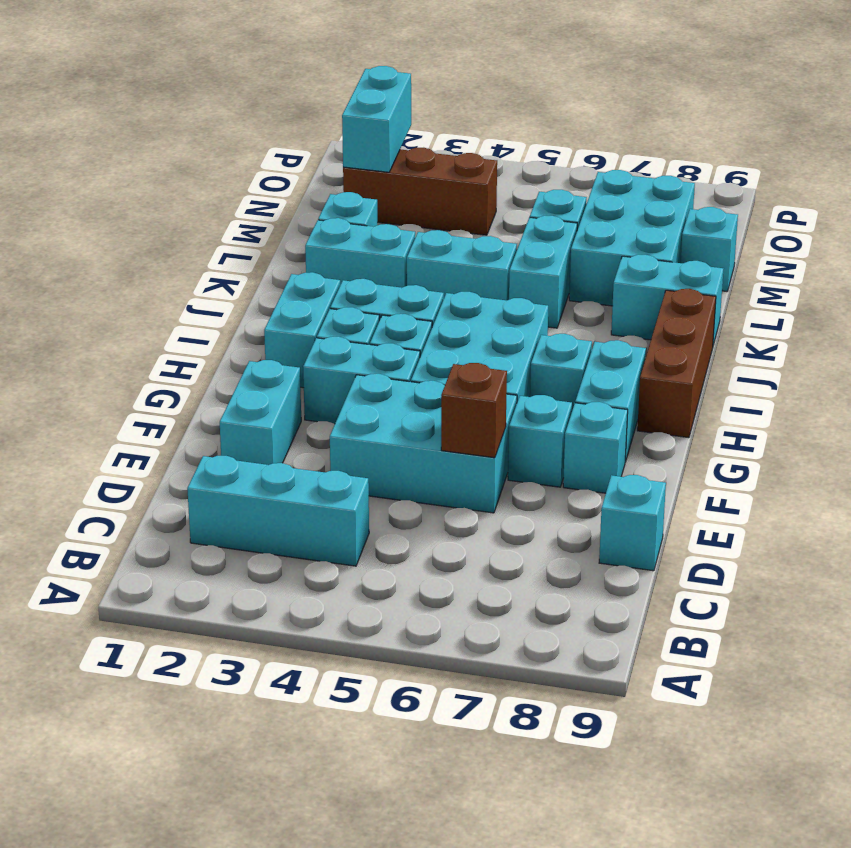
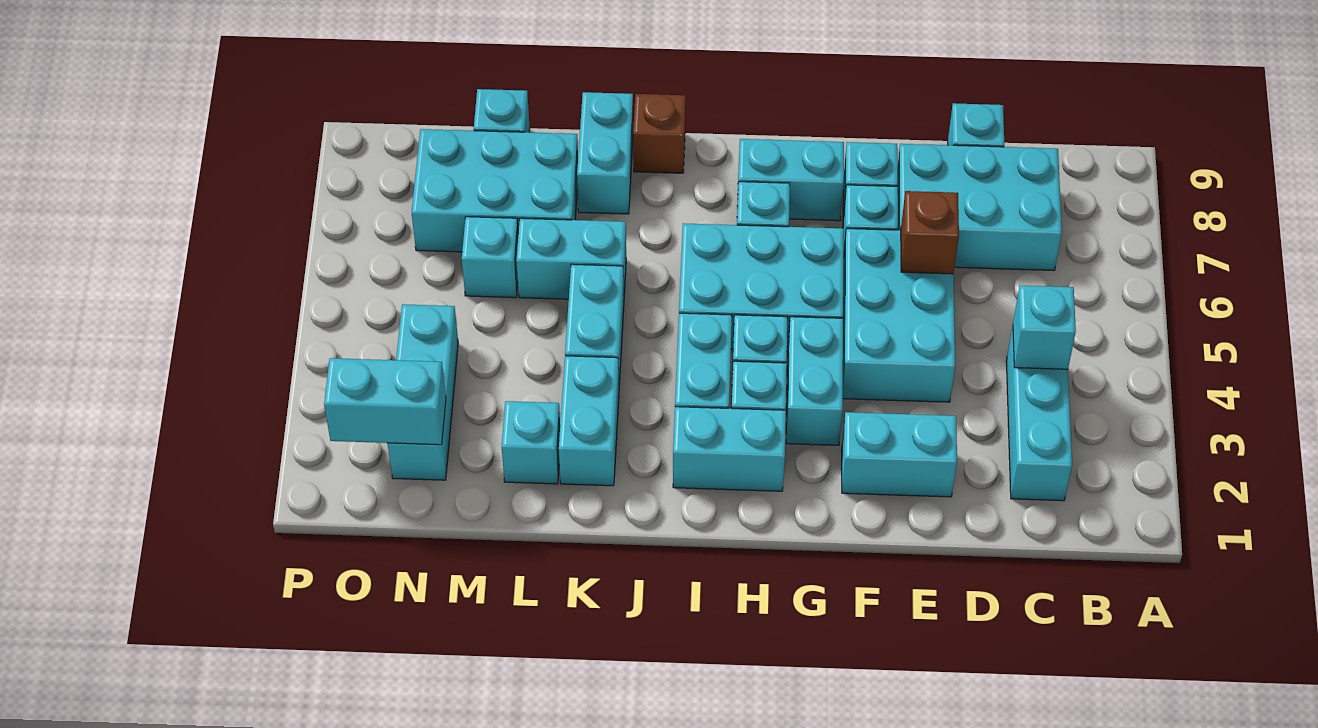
none -> cyan 1x1 brick [1013,286,1076,369]
none -> cyan 2x3 brick [898,144,1062,271]
brown 1x3 brick [637,289,716,438] -> brown 1x1 brick [633,94,686,173]
brown 1x3 brick [343,148,497,235] -> cyan 1x3 brick [388,304,458,480]

